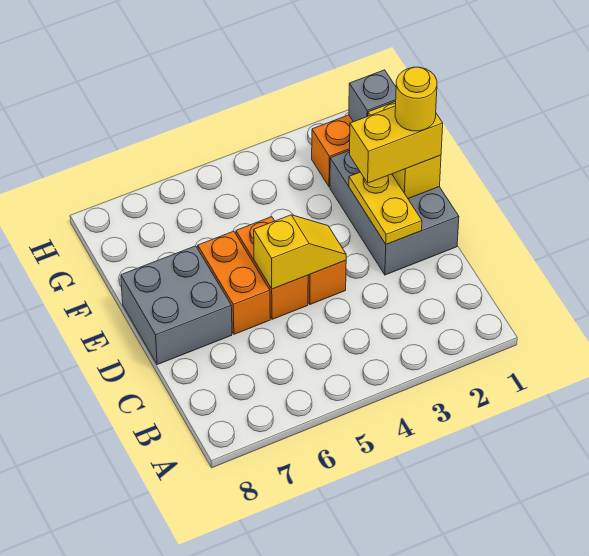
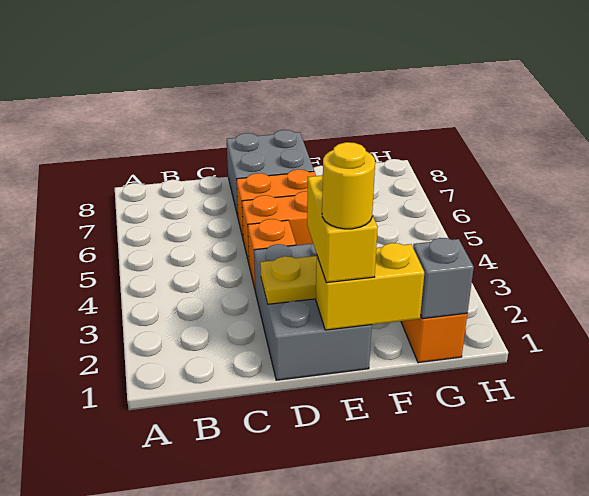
grey 2x3 brick [330,150,459,275] -> grey 2x3 brick turned to [254,243,372,380]
yellow 1x2 slope [254,215,346,289] -> none

